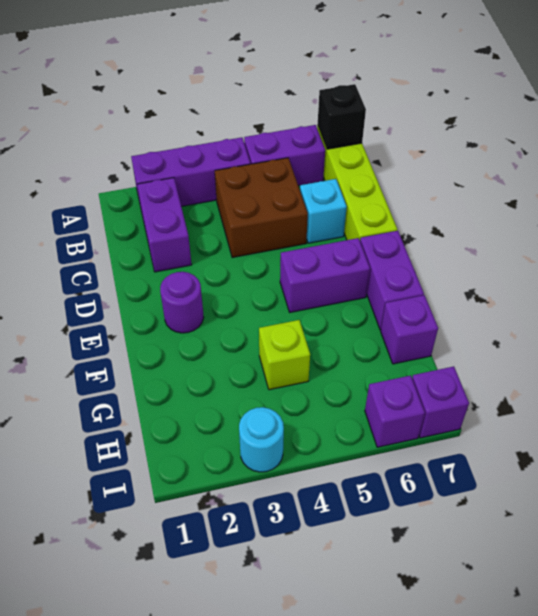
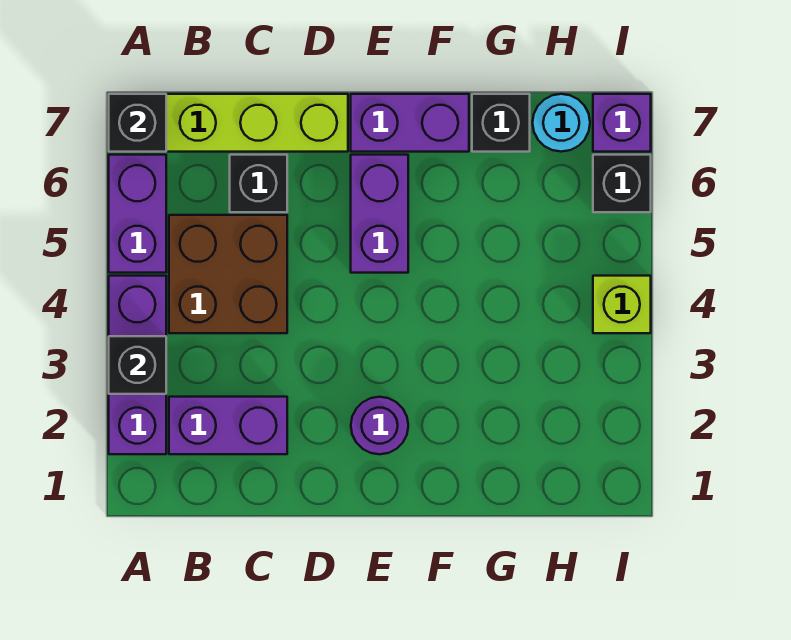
none -> black 1x1 brick [109,336,166,394]
cyan 1x1 brick [300,179,347,243] -> black 1x1 brick [230,155,287,212]
lime 1x1 brick [259,320,310,390] -> lime 1x1 brick moved to [593,276,651,333]
purple 1x1 brick [381,295,438,364] -> black 1x1 brick [472,94,530,152]
cyan 1x1 round brick [239,407,284,472] -> cyan 1x1 round brick moved to [533,94,590,152]
purple 1x1 brick [365,375,425,447] -> black 1x1 brick [593,155,651,212]

